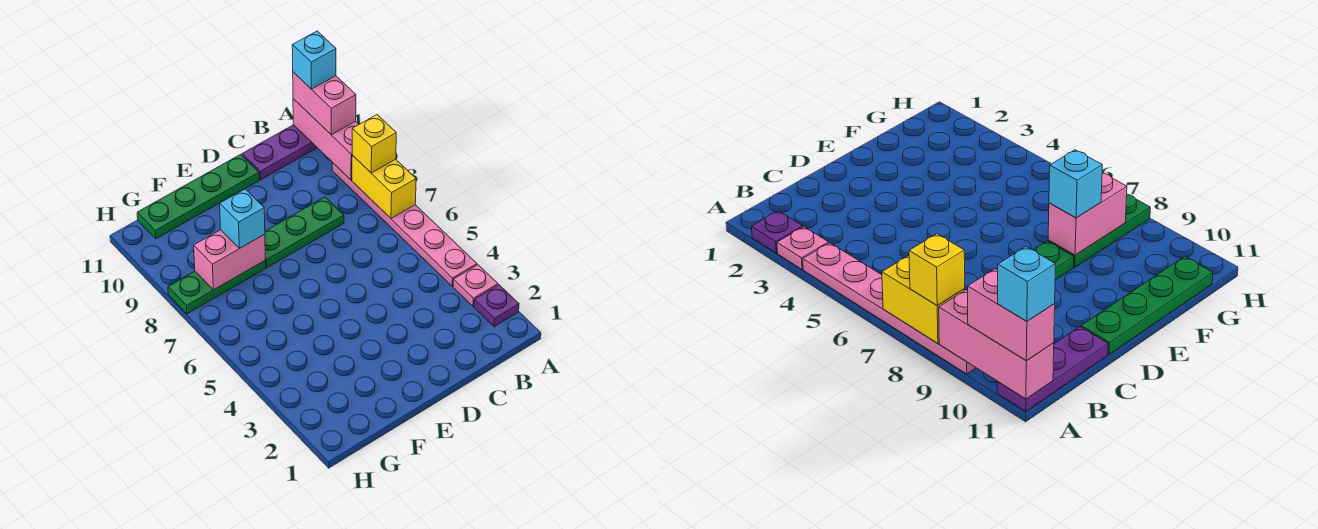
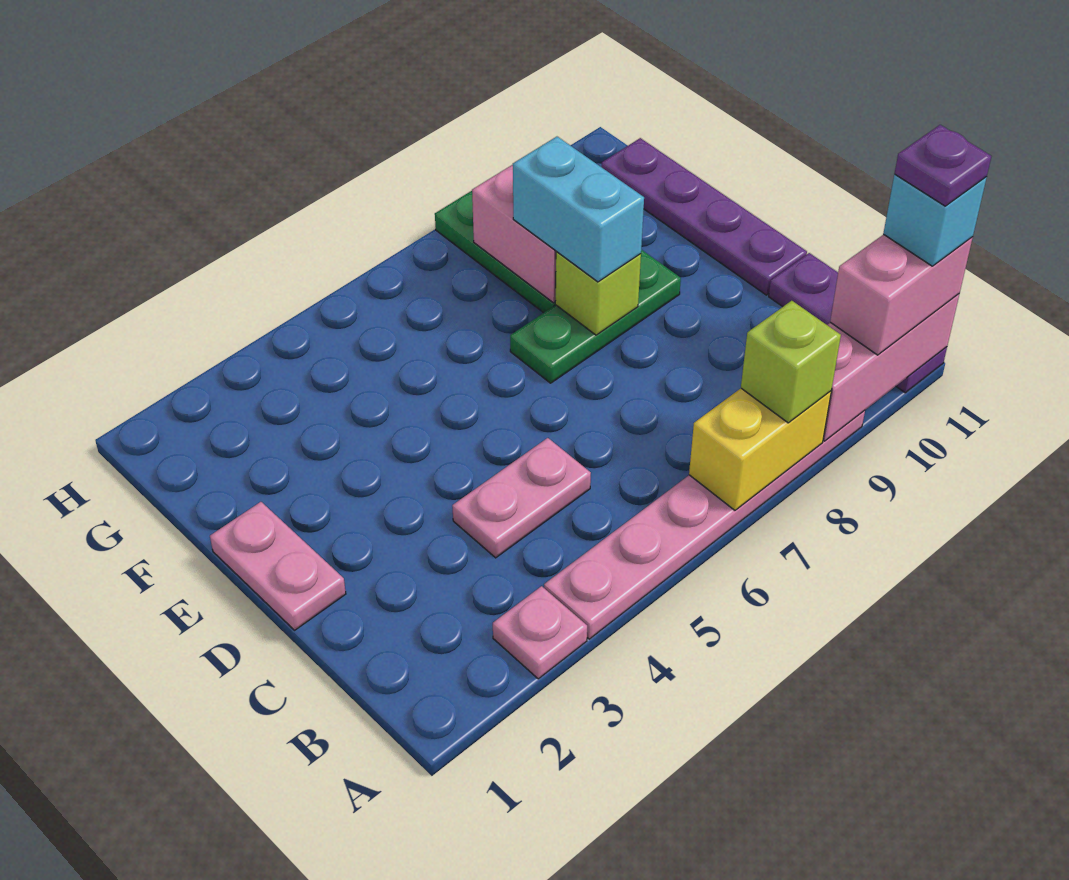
purple 1x1 plate [474,285,519,327] -> purple 1x1 plate moved to [894,125,992,206]
yellow 1x1 brick [352,115,396,173] -> lime 1x1 brick [741,301,841,423]
none -> pink 1x2 plate [452,438,591,558]
green 1x3 plate [265,197,344,268] -> green 1x3 plate turned to [510,250,681,383]
none -> pink 1x2 plate [210,502,346,630]
green 1x4 plate [137,154,259,239] -> purple 1x4 plate [602,138,807,295]
none -> lime 1x1 brick [555,252,641,335]
cyan 1x1 brick [220,189,265,248] -> cyan 1x2 brick [513,137,644,282]

